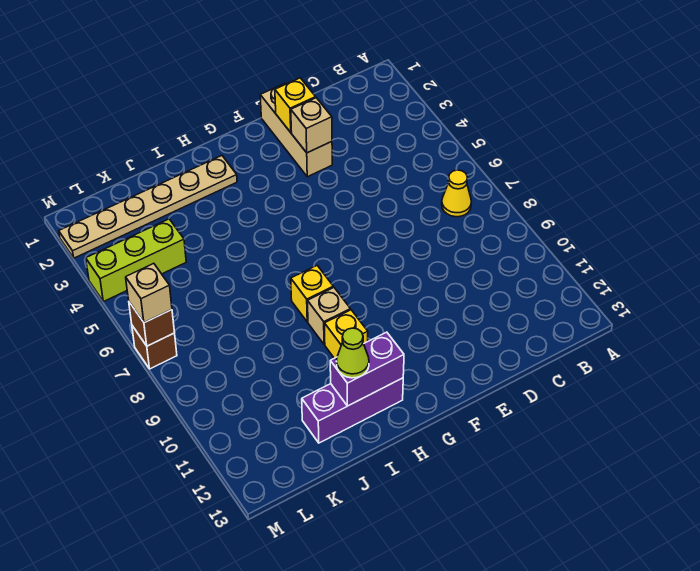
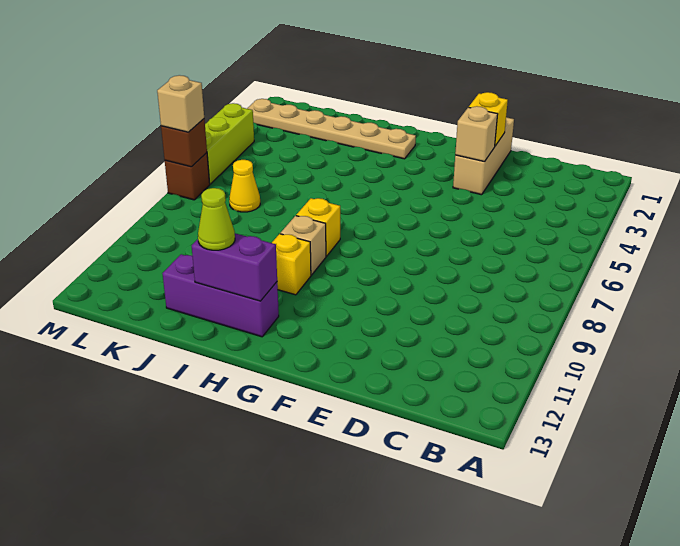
yellow 1x1 cone [442,170,471,217] -> yellow 1x1 cone moved to [229,160,260,212]
lime 1x3 brick [86,219,186,302] -> lime 1x3 brick turned to [205,103,254,184]

